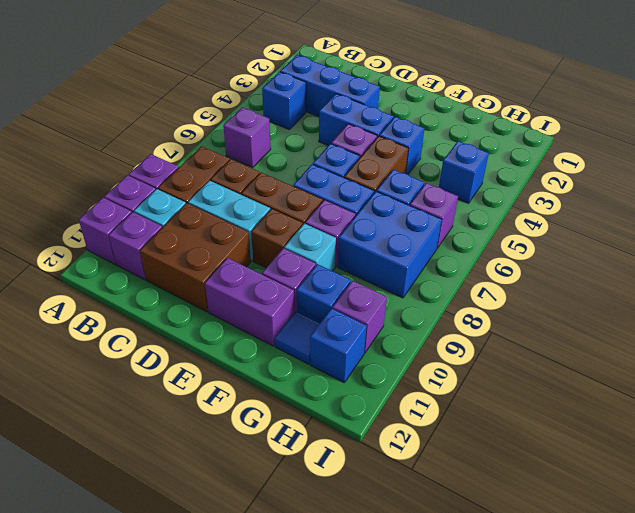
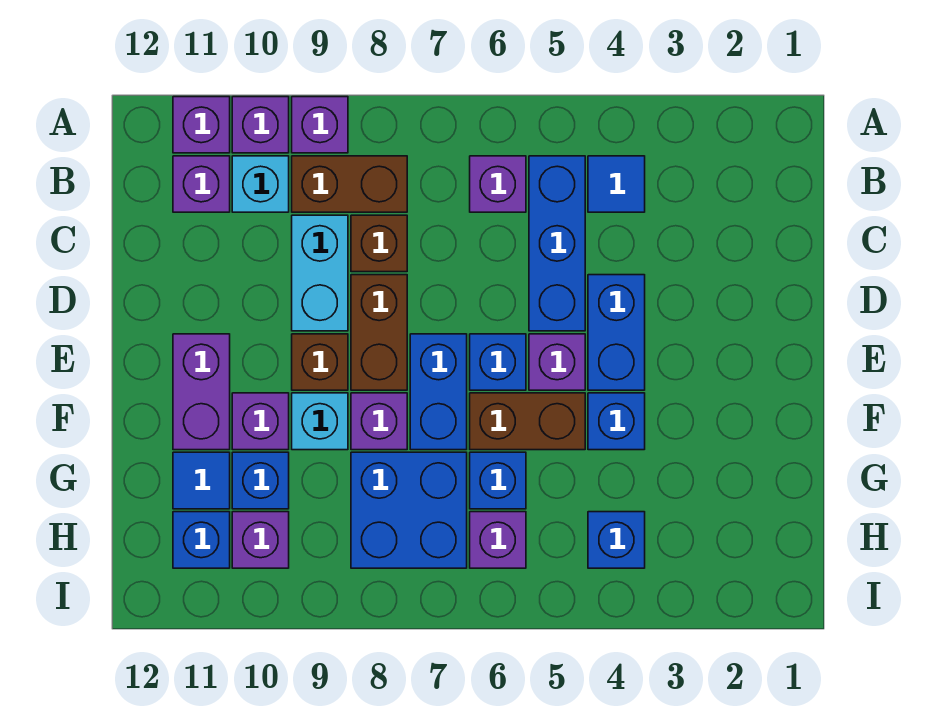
blue 1x3 brick [280,55,380,117] -> blue 1x3 brick moved to [529,156,585,331]
blue 1x1 brick [262,72,306,130] -> blue 1x1 tile [588,156,645,212]
brown 2x2 brick [140,203,251,312] -> none

